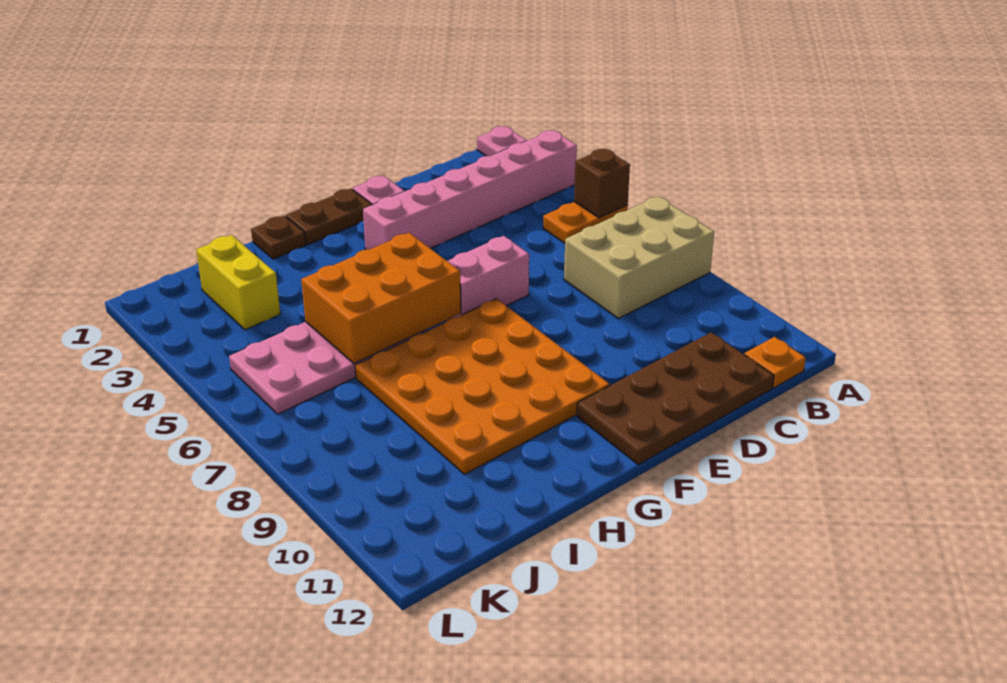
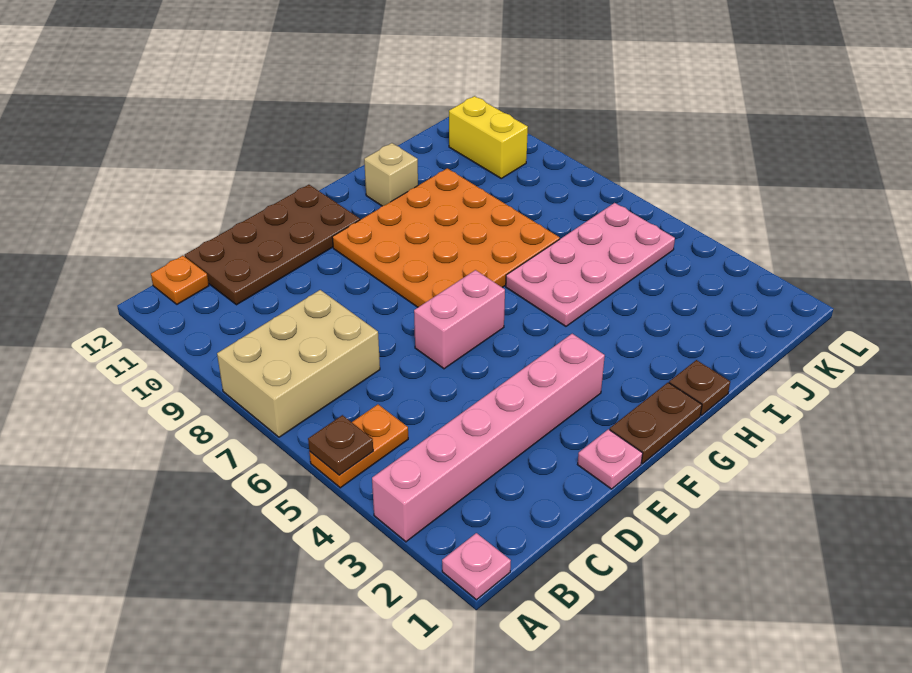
brown 1x1 brick [574,149,630,218] -> brown 1x1 plate [308,415,373,475]
orange 2x3 brick [301,233,461,363] -> none
none -> tan 1x1 brick [364,143,418,206]
yellow 1x2 brick [196,235,280,330] -> yellow 1x2 brick moved to [449,96,528,178]

